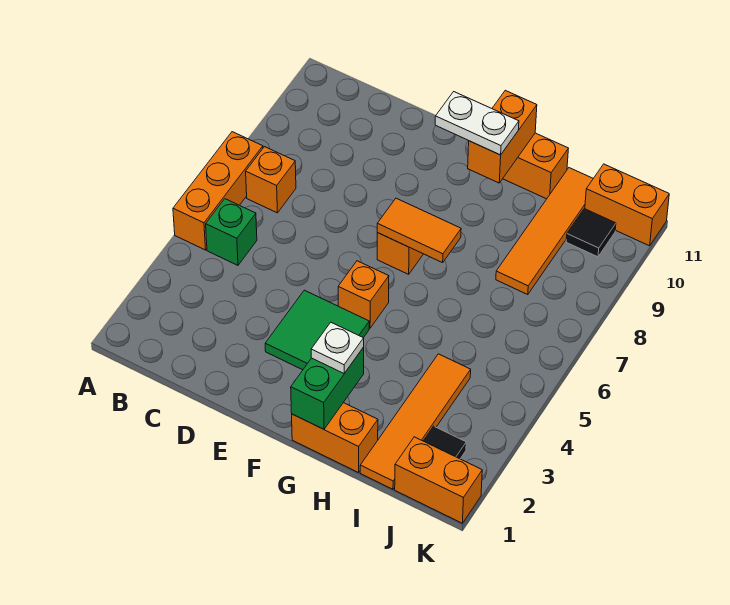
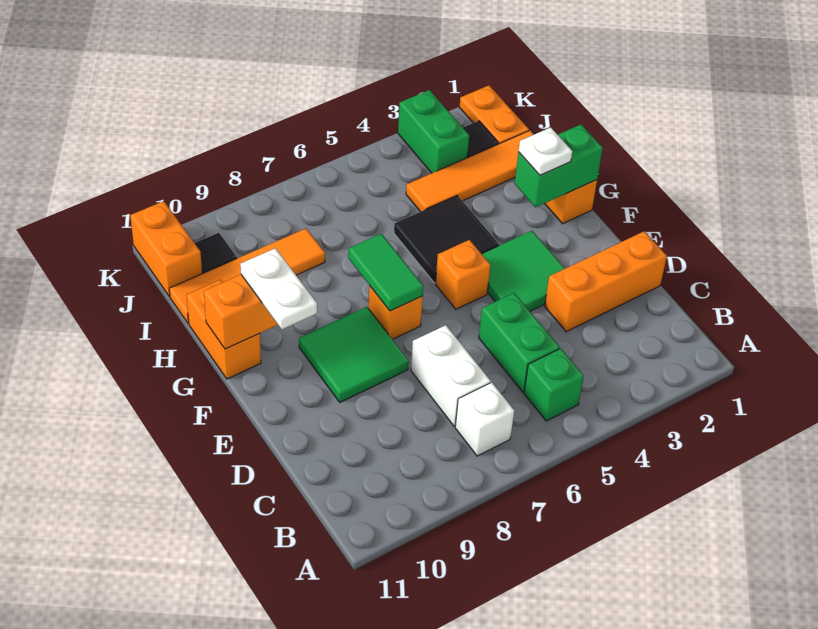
orange 1x3 brick [173,132,263,250] -> orange 1x3 brick moved to [545,231,667,332]
orange 1x1 brick [246,147,296,213] -> white 1x1 brick [455,382,514,456]
none -> green 1x2 brick [479,293,560,392]
none -> white 1x2 brick [411,325,491,426]
none -> green 2x2 tile [299,307,409,402]
orange 1x2 tile [377,198,461,263] -> green 1x2 tile [348,234,423,311]
none -> black 2x2 tile [394,195,499,283]
orange 1x2 brick [395,437,482,523] -> orange 1x2 plate [460,85,529,144]
none -> green 1x2 brick [398,90,469,173]

